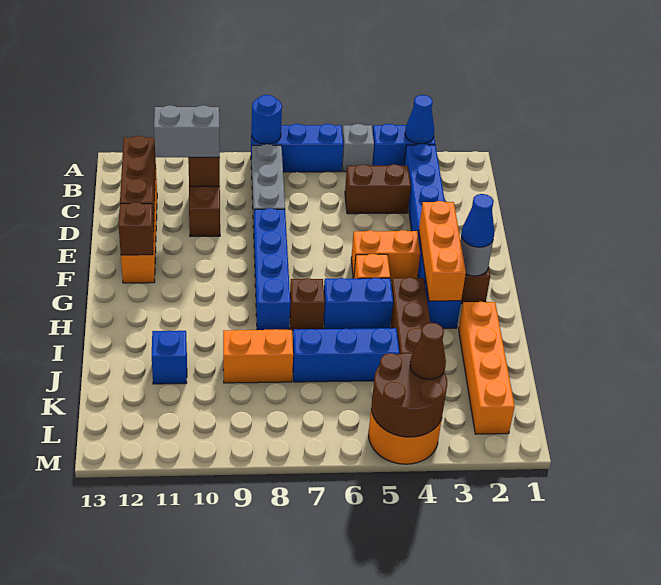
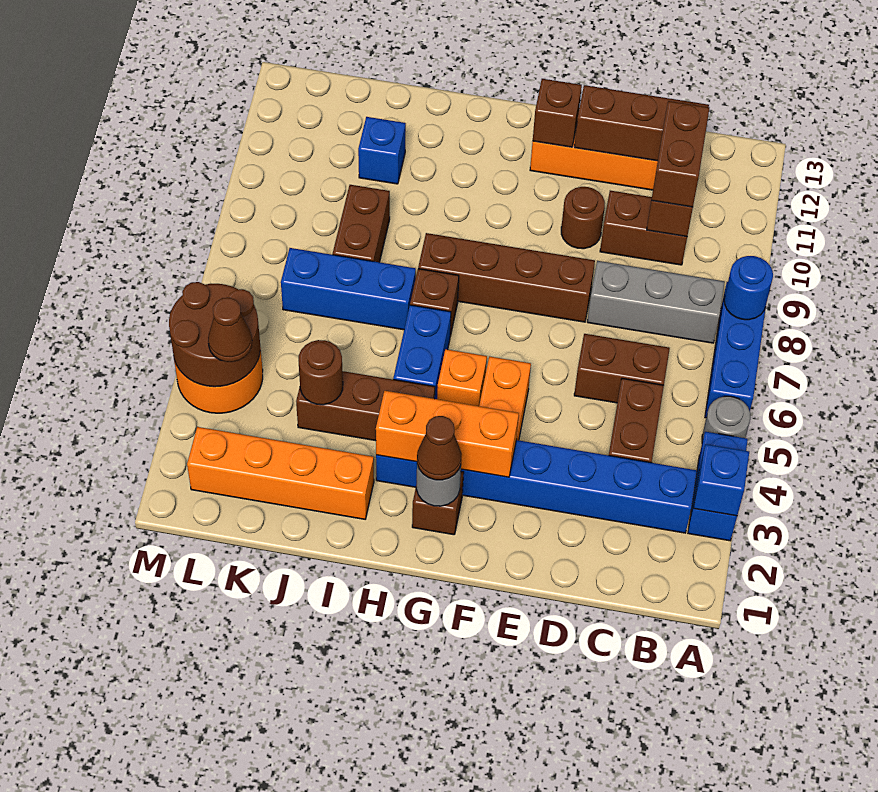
blue 1x1 cone [405,95,434,144] -> blue 1x1 brick [694,444,749,516]
grey 1x1 brick [342,124,374,172] -> grey 1x1 round brick [702,396,750,442]
none -> brown 1x2 brick [574,334,670,403]
grey 1x2 brick [154,105,220,158] -> brown 1x2 brick [651,101,709,207]
blue 1x4 brick [254,208,290,330] -> brown 1x4 brick [418,233,595,322]
none -> brown 1x1 round brick [561,187,605,249]
blue 1x1 cone [461,194,494,247] -> brown 1x1 cone [417,416,462,480]
none -> brown 1x1 round brick [299,340,343,405]
blue 1x3 brick [293,328,399,382] -> blue 1x3 brick turned to [281,248,416,330]
orange 1x2 brick [223,329,293,383] -> brown 1x2 brick [333,185,390,262]

